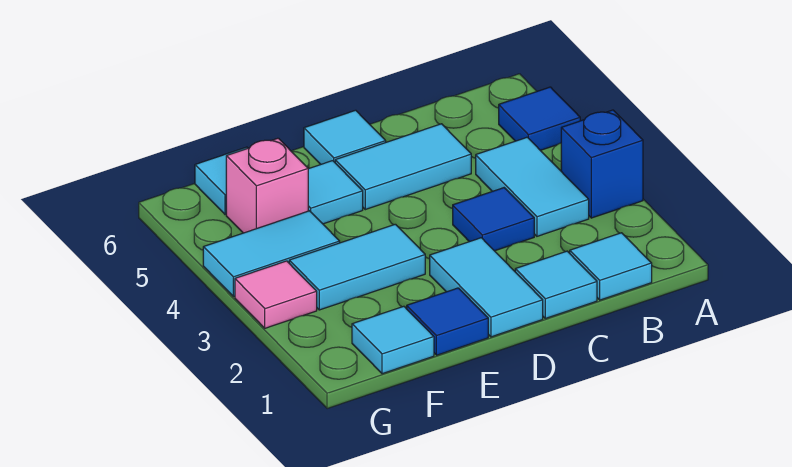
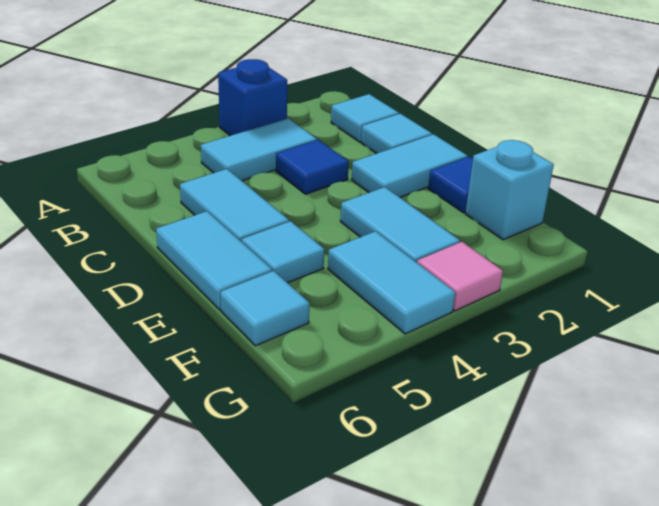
blue 1x1 tile [499,87,580,150] -> none
cyan 1x1 tile [304,110,386,164] -> cyan 1x2 tile [156,211,272,310]
cyan 1x1 tile [352,306,434,374] -> cyan 1x1 brick [465,140,554,240]
pink 1x1 brick [226,138,308,233] -> none

